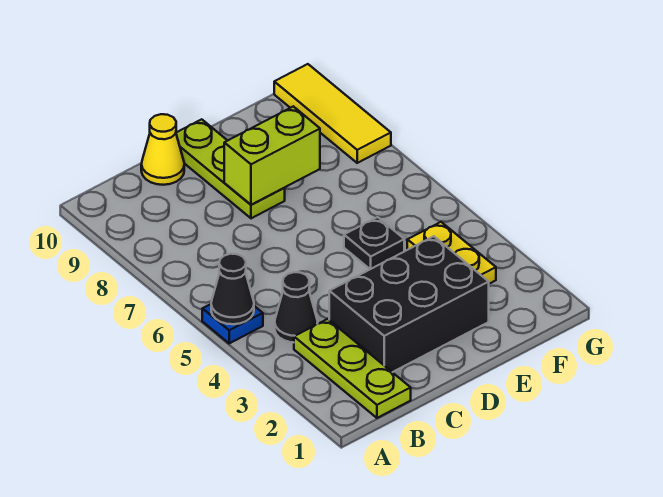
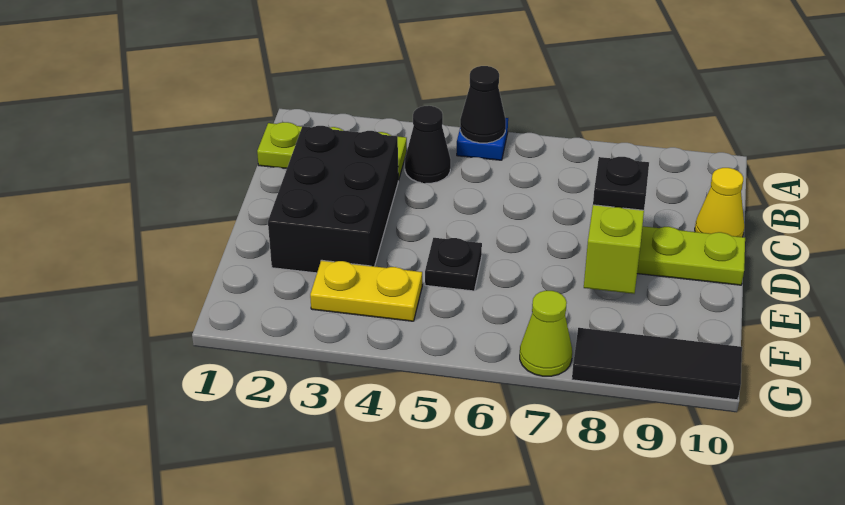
none -> black 1x1 plate [593,157,649,210]
none -> lime 1x1 cone [520,291,572,376]
yellow 1x3 tile [274,64,391,163] -> black 1x3 tile [572,328,742,400]

